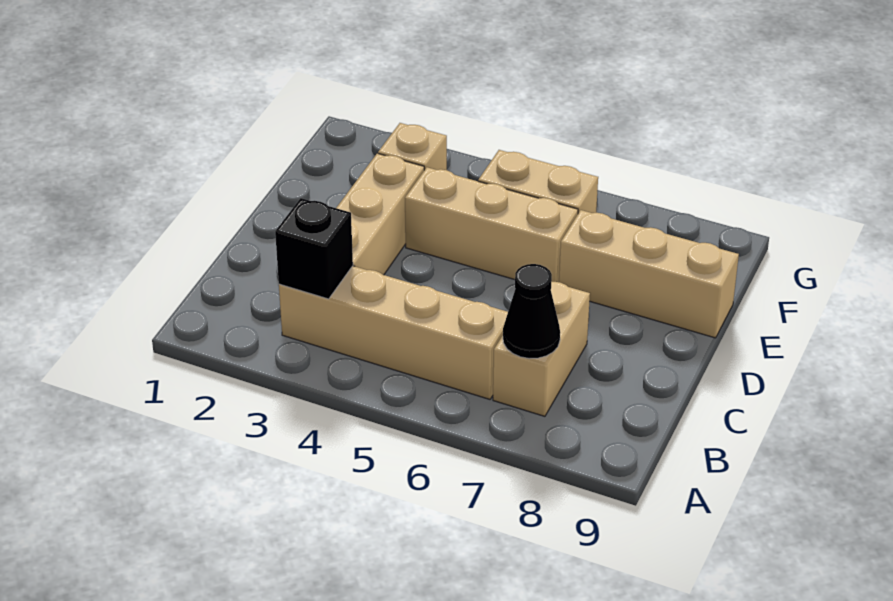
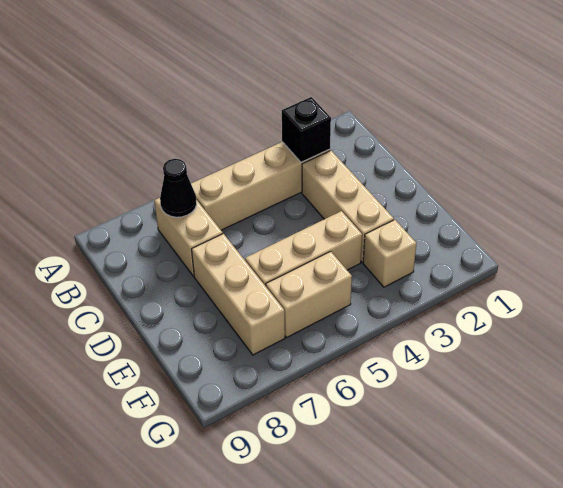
tan 1x3 brick [559,210,739,338] -> tan 1x3 brick turned to [192,234,285,355]

